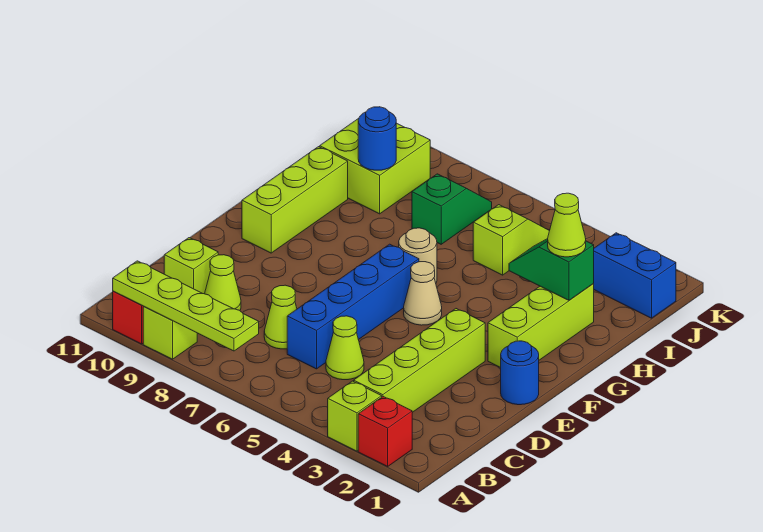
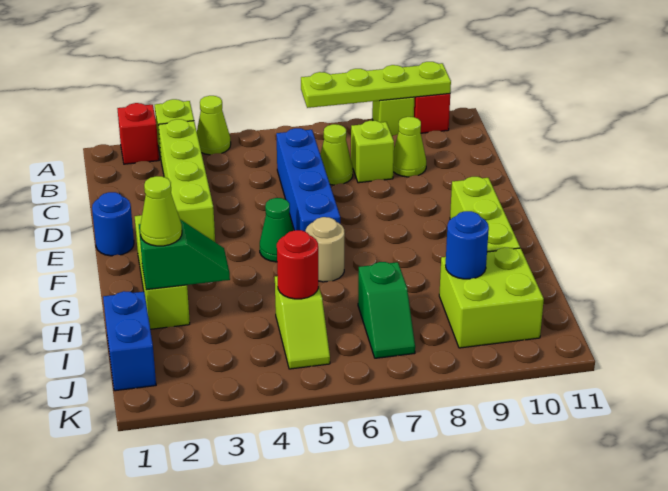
lime 1x1 cone [326,316,364,380] -> lime 1x1 cone moved to [197,96,231,155]
lime 1x1 brick [164,238,218,294] -> lime 1x1 brick moved to [351,121,394,183]
tan 1x1 cone [404,262,442,325] -> green 1x1 cone [260,198,294,262]
none -> red 1x1 round brick [277,230,318,299]
blue 1x2 brick [593,233,676,318] -> blue 1x2 brick turned to [103,291,156,391]

